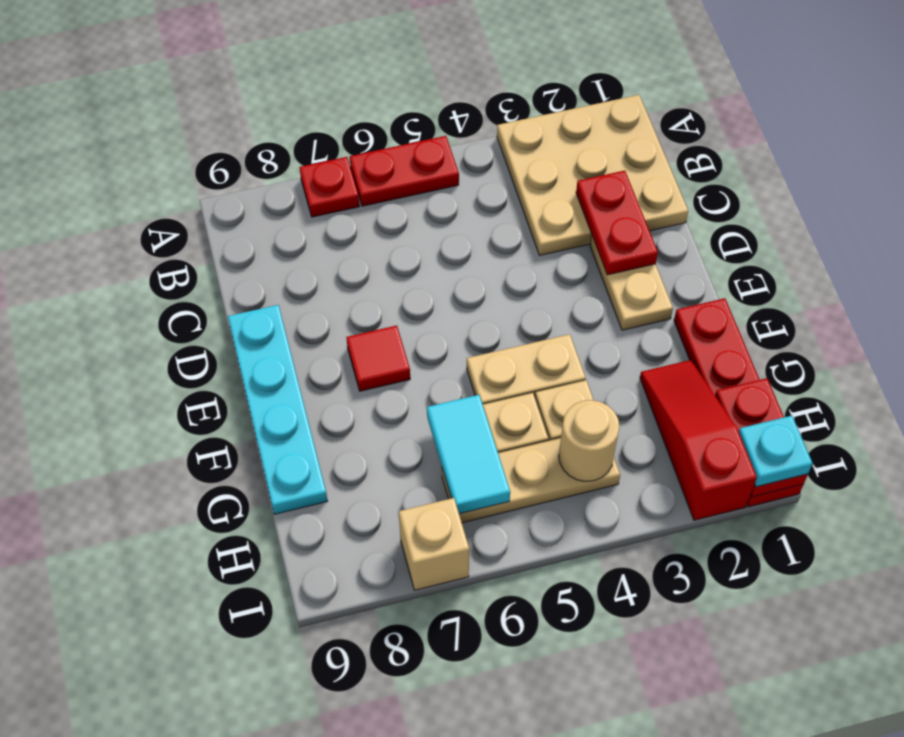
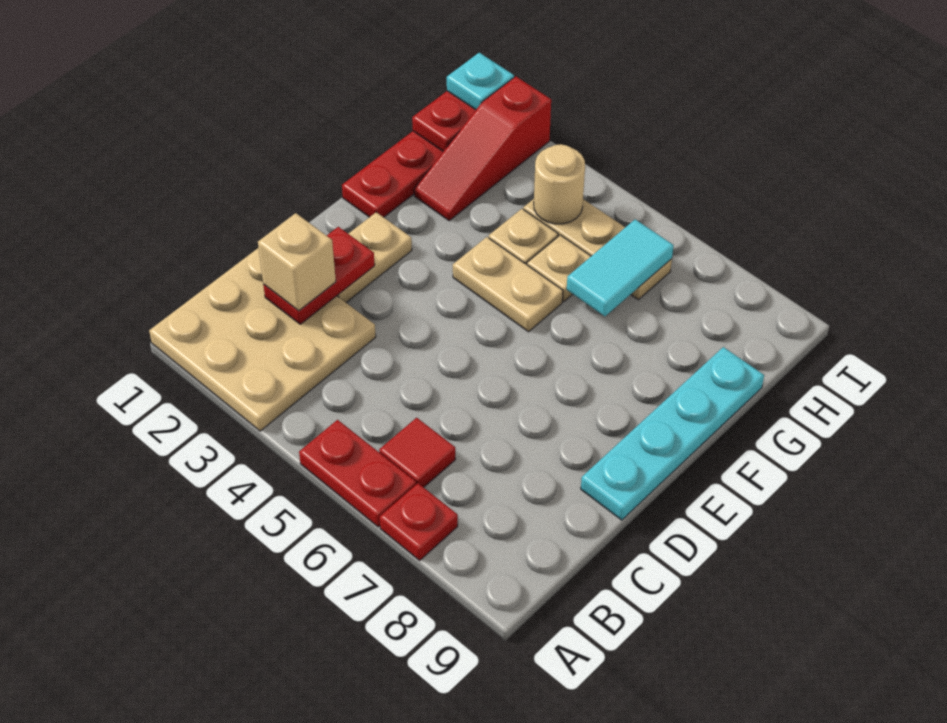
red 1x1 tile [346,326,410,391] -> red 1x1 tile moved to [379,418,456,487]
tan 1x1 brick [399,498,469,590] -> tan 1x1 brick moved to [258,213,336,311]

